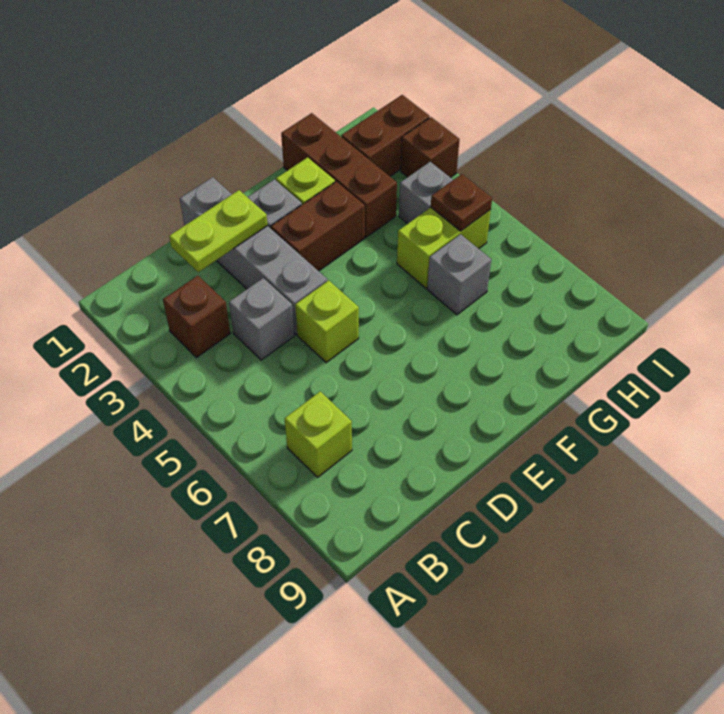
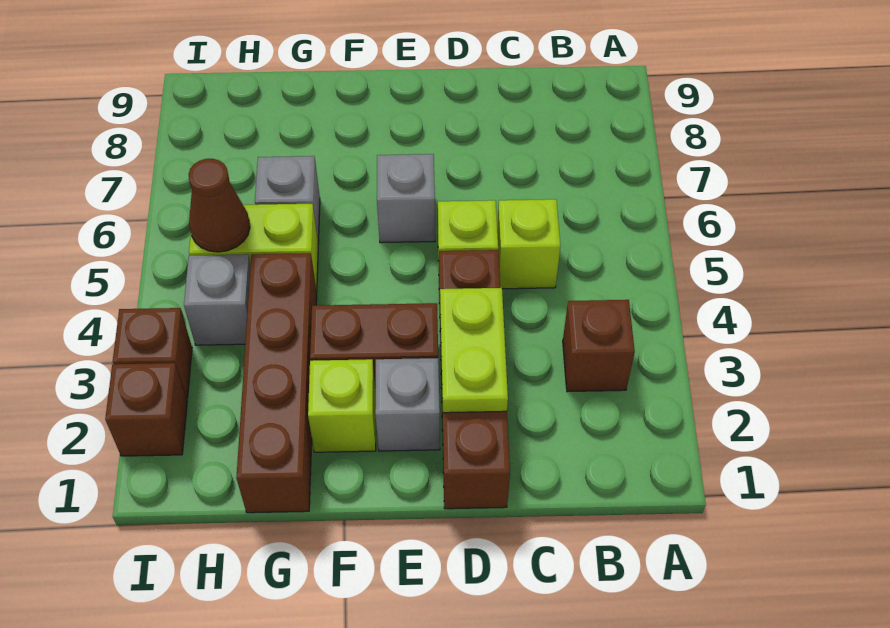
lime 1x1 brick [285,391,352,477] -> lime 1x1 brick moved to [497,199,560,289]
lime 1x2 plate [169,190,268,272] -> lime 1x2 plate turned to [440,288,508,413]
grey 1x1 brick [229,278,294,360] -> grey 1x1 brick moved to [377,154,435,243]
grey 1x4 brick [180,177,327,335] -> brown 1x4 brick [439,250,510,509]
brown 1x3 brick [281,113,397,237] -> brown 1x4 brick [236,253,317,513]
brown 1x2 brick [341,95,430,176] -> brown 1x1 brick [105,363,187,456]
brown 1x1 plate [431,174,492,231] -> brown 1x1 cone [189,159,250,252]

